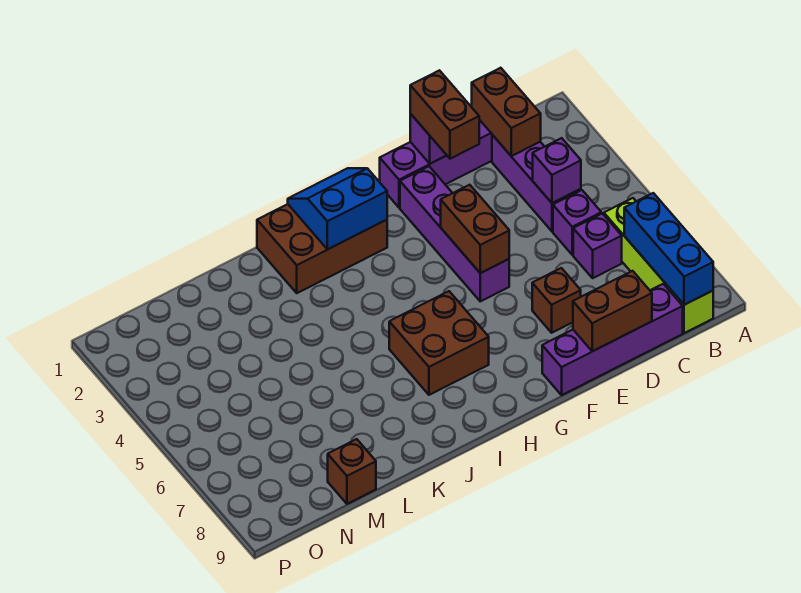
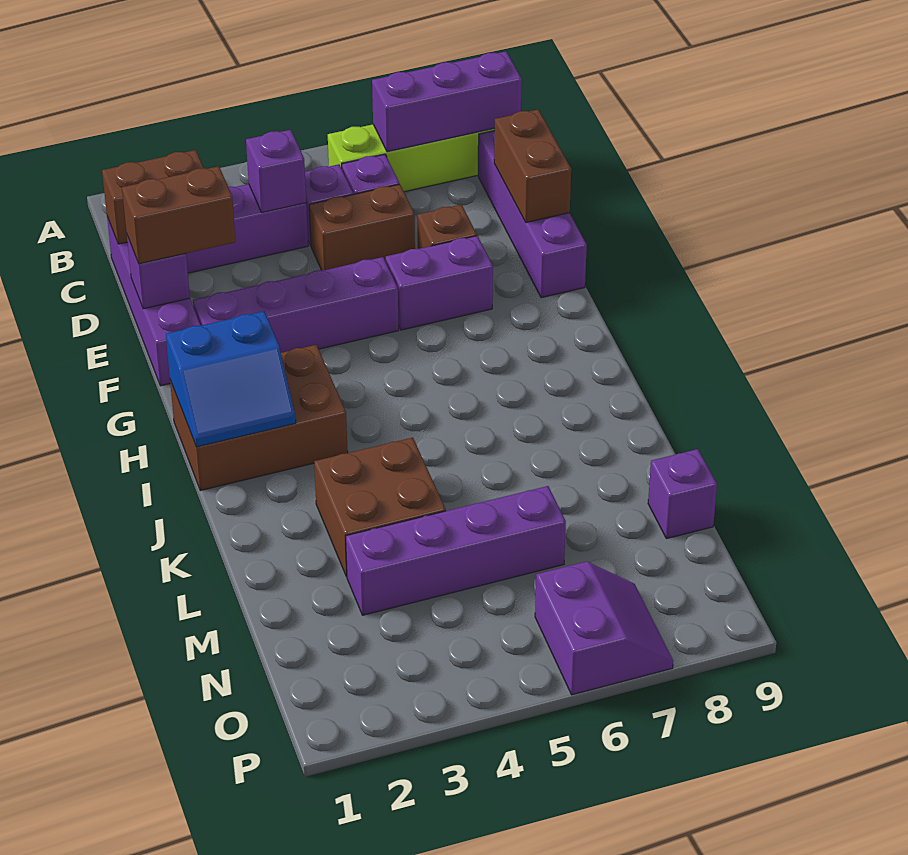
blue 1x3 brick [624,193,713,305] -> purple 1x3 brick [372,51,522,152]
brown 1x2 brick [441,185,509,273] -> brown 1x2 brick moved to [309,184,415,270]
none -> purple 1x2 brick [386,236,493,330]
brown 2x3 brick [257,204,387,293] -> brown 2x3 brick turned to [170,345,348,491]
blue 2x2 slope [288,168,387,249] -> blue 2x2 slope turned to [166,311,296,447]
brown 2x2 brick [389,291,489,395] -> brown 2x2 brick moved to [314,438,446,577]
none -> purple 1x4 brick [346,486,566,615]
brown 1x1 brick [328,439,376,504] -> purple 1x1 brick [648,449,717,539]
none -> purple 2x2 slope [535,561,673,695]

